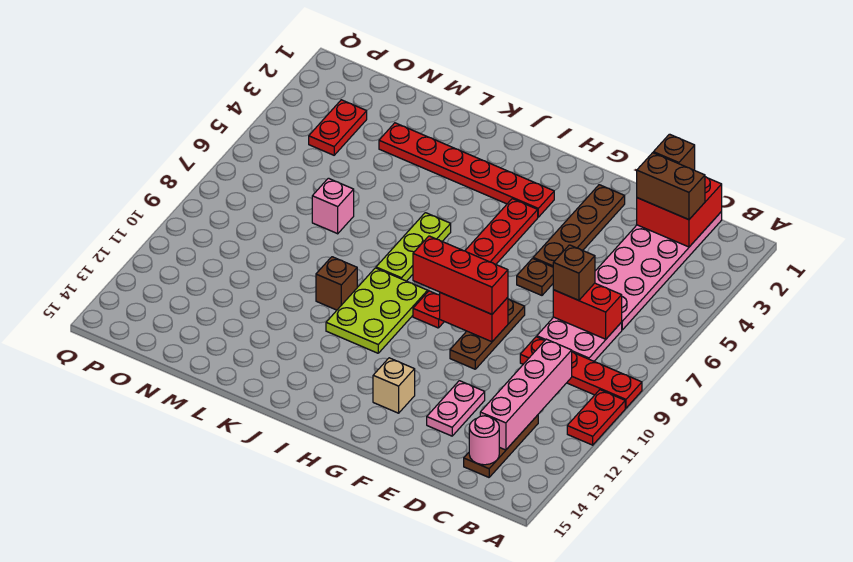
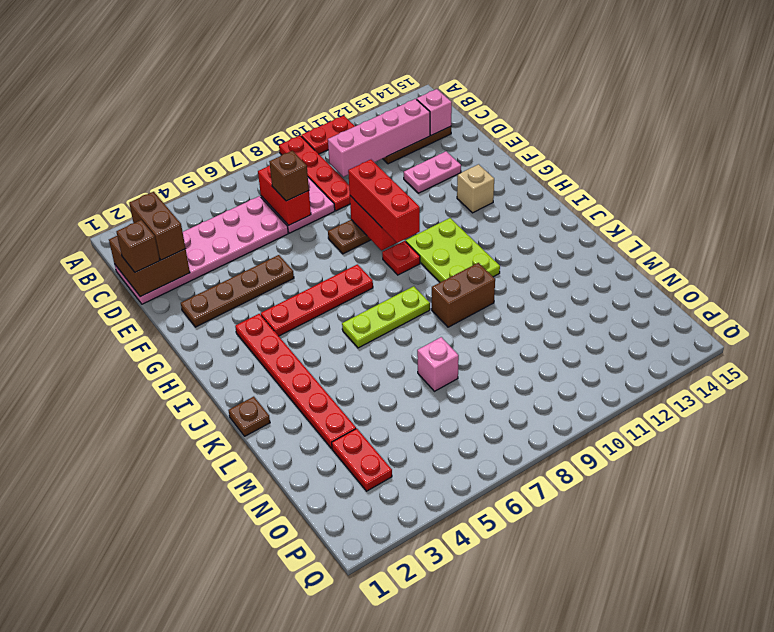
red 2x2 brick [637,177,722,247] -> brown 2x2 brick [109,236,190,297]
pink 1x1 round brick [469,416,499,465] -> pink 1x1 brick [417,89,452,135]
brown 1x1 plate [517,259,553,295] -> brown 1x1 plate moved to [228,397,270,436]
lime 2x3 plate [326,268,428,353] -> lime 2x3 plate turned to [406,218,500,282]
brown 1x1 brick [316,257,357,310] -> brown 1x2 brick [432,263,495,327]
red 1x2 plate [309,100,367,155] -> red 1x2 plate turned to [332,429,392,491]

